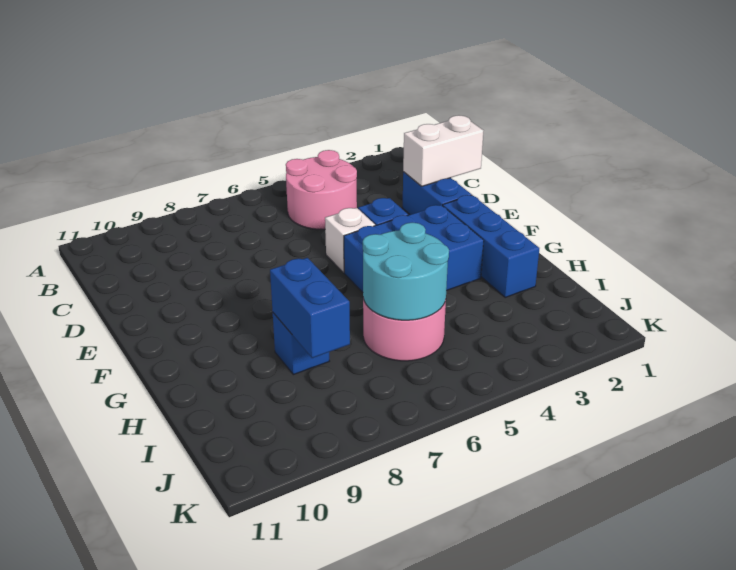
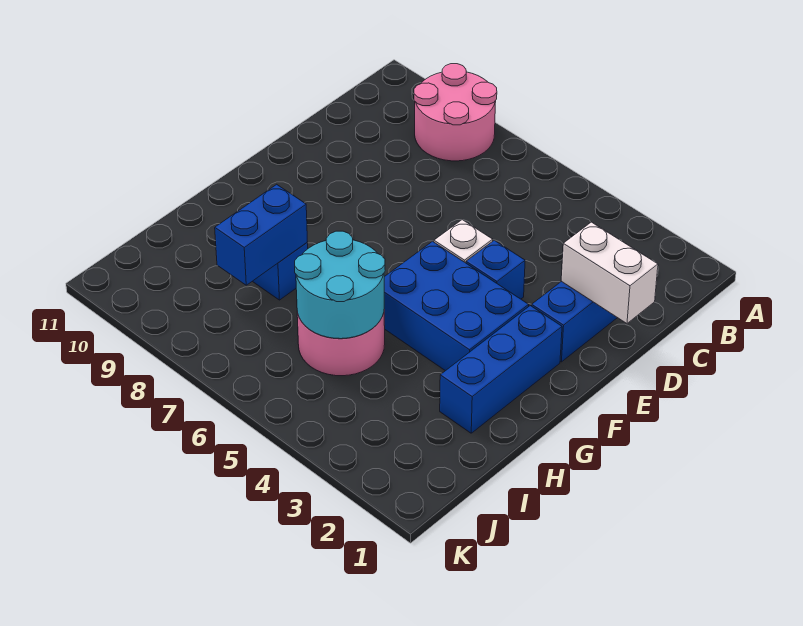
pink 2x2 round brick [286,150,357,229] -> pink 2x2 round brick moved to [414,64,497,161]

